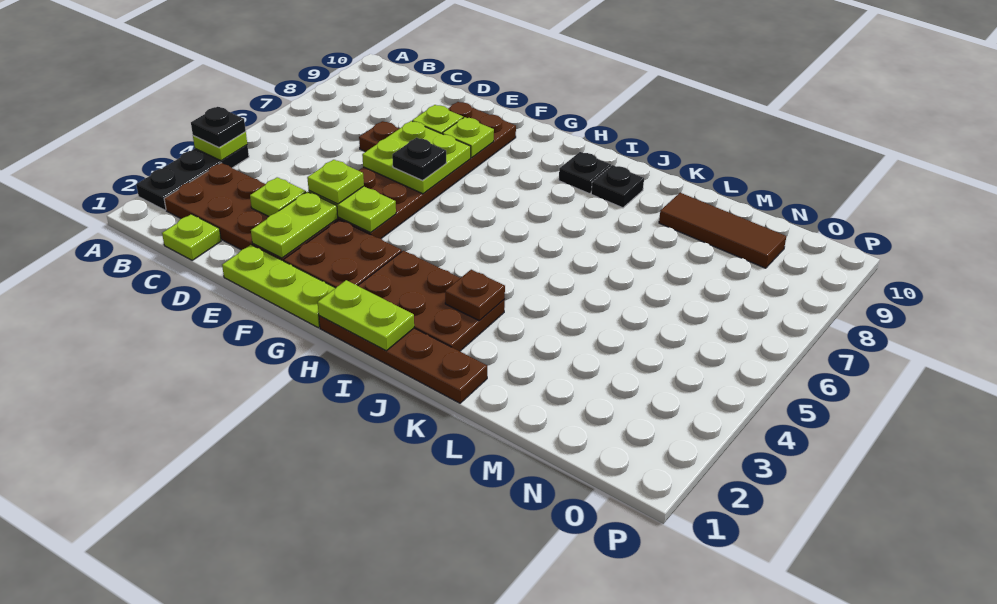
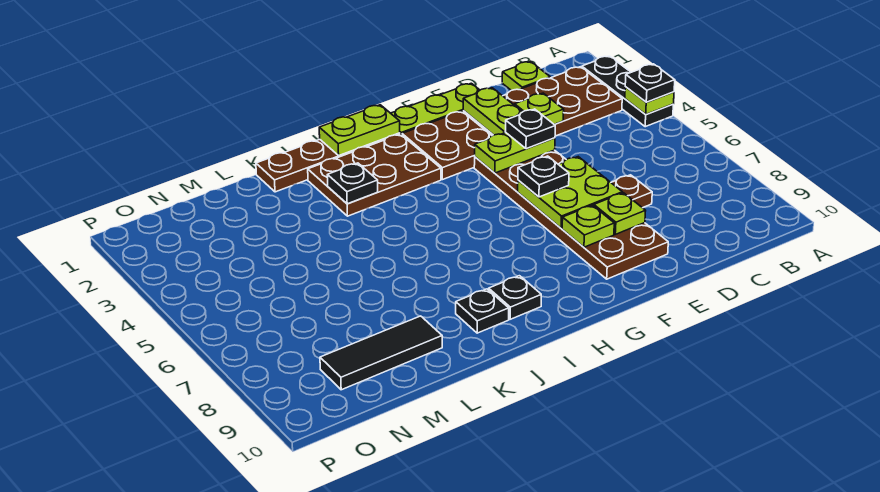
lime 1x1 plate [307,160,364,204] -> black 1x1 plate [505,109,555,149]
brown 1x1 plate [445,270,505,320] -> black 1x1 plate [327,163,378,204]
brown 1x3 tile [659,193,786,268] -> black 1x3 tile [320,316,442,390]

